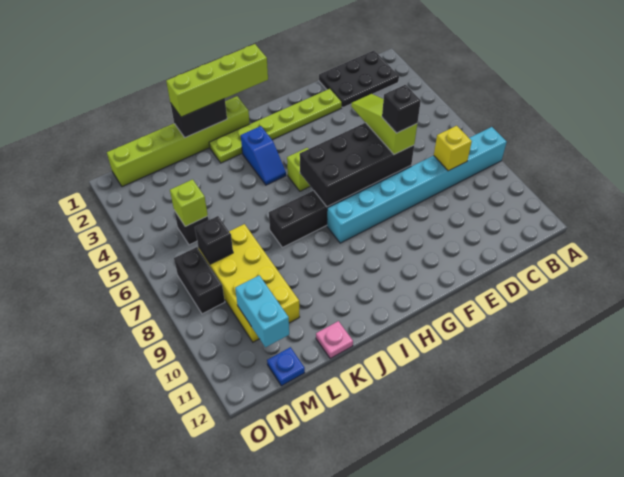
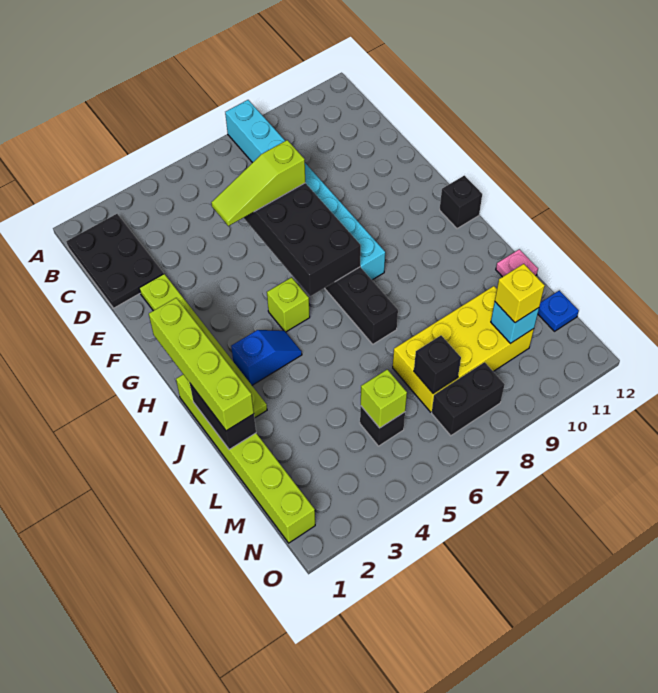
yellow 1x1 brick [434,126,472,171] -> yellow 1x1 brick moved to [495,264,545,323]
black 1x1 brick [382,85,421,133] -> black 1x1 brick moved to [440,176,482,229]
cyan 1x2 brick [235,275,289,347] -> cyan 1x1 brick [491,302,539,344]

